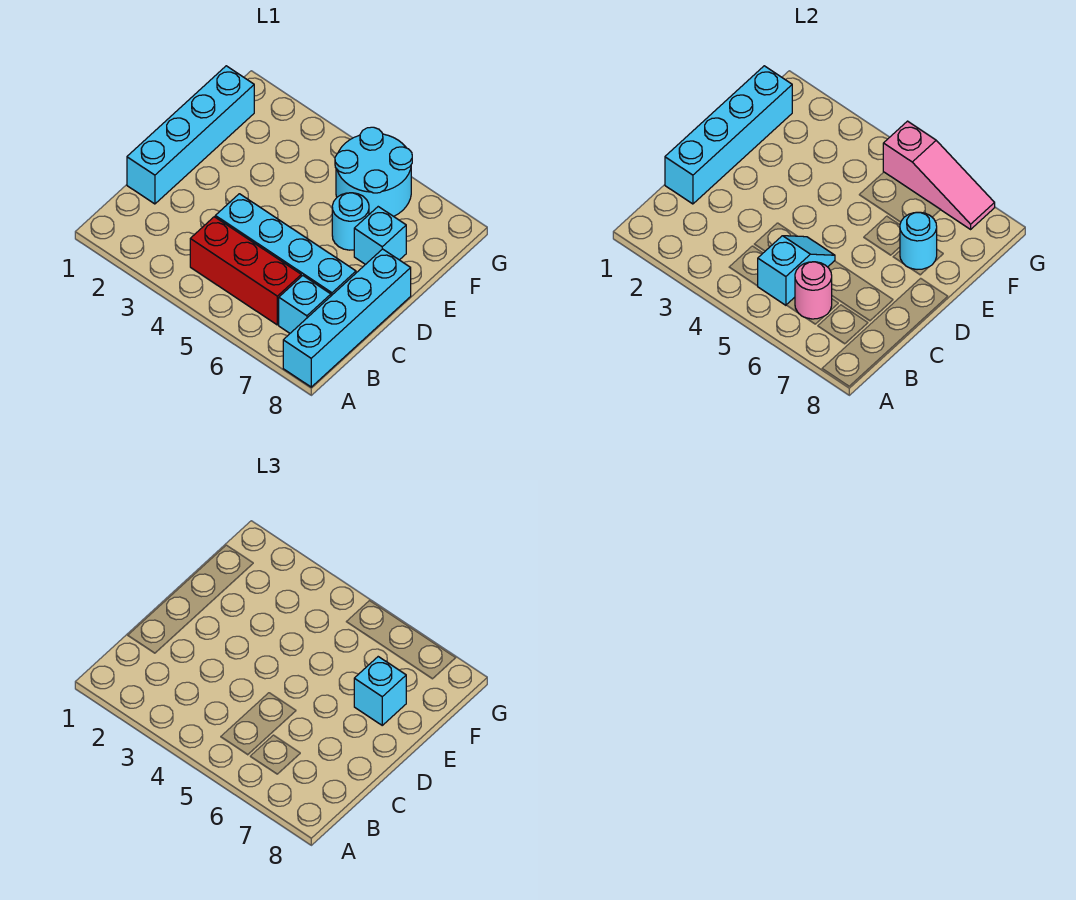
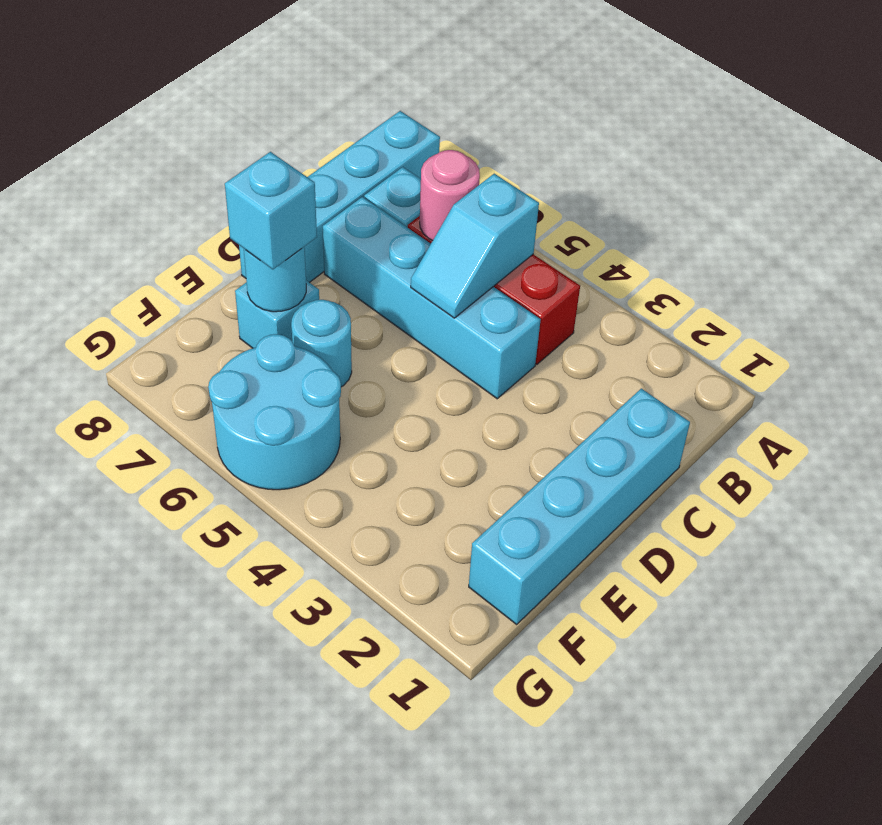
cyan 1x4 brick [665,66,792,204] -> none
pink 1x3 slope [883,121,995,229] -> none

